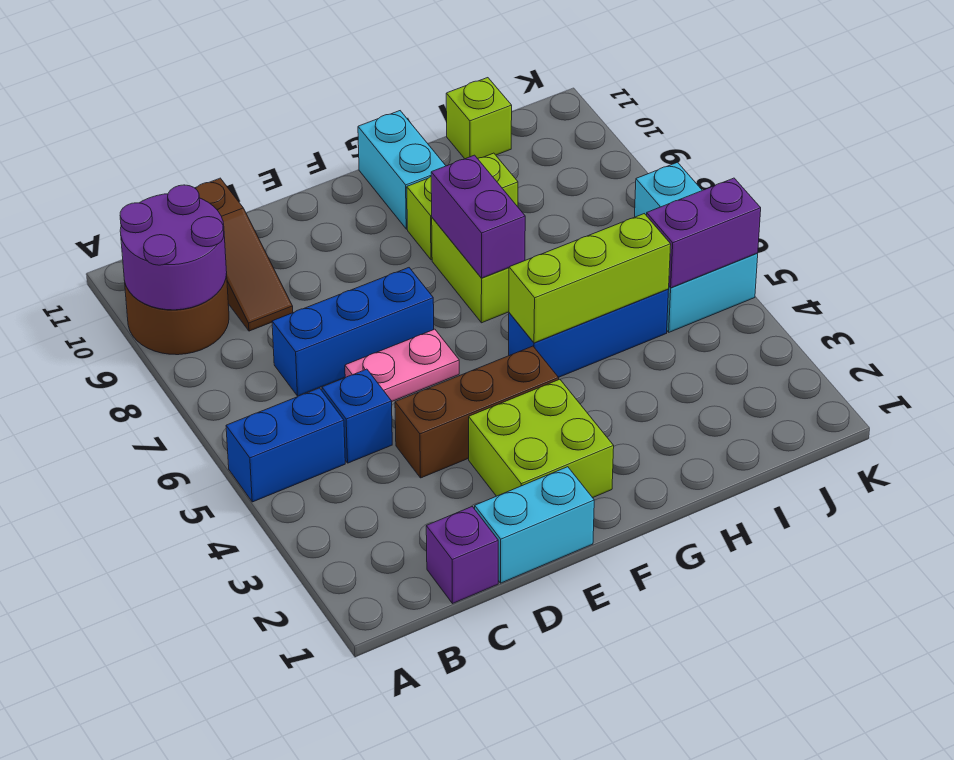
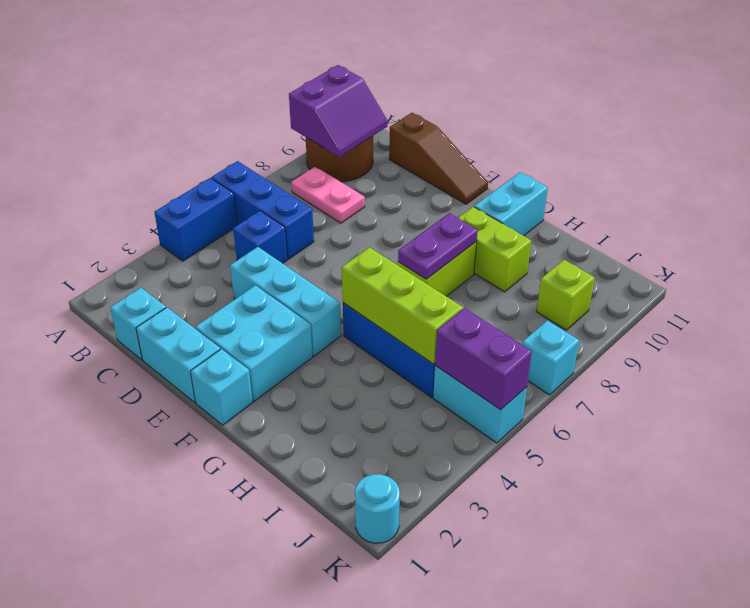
blue 1x2 brick [226,388,345,502] -> blue 1x2 brick turned to [154,178,237,261]
purple 2x2 round brick [120,185,227,310] -> purple 2x2 slope [289,65,387,157]
purple 1x1 brick [426,507,498,604] -> cyan 1x1 brick [110,288,166,360]
blue 1x3 brick [272,268,434,396] -> blue 1x3 brick moved to [212,161,314,259]
brown 1x3 slope [195,178,293,331] -> brown 1x3 slope turned to [389,113,488,204]
brown 1x3 brick [395,346,559,478] -> cyan 1x3 brick [230,247,341,356]
pink 1x2 plate [345,329,459,401] -> pink 1x2 plate moved to [291,166,365,223]
lime 2x2 brick [469,379,614,498] -> cyan 2x2 brick [195,285,313,401]
none -> cyan 1x1 brick [191,349,253,425]
purple 1x2 brick [431,155,525,278] -> purple 1x2 plate [398,213,478,279]
lime 1x1 brick [446,78,512,159] -> lime 1x1 brick moved to [536,260,595,330]
none -> cyan 1x1 round brick [355,474,400,543]

